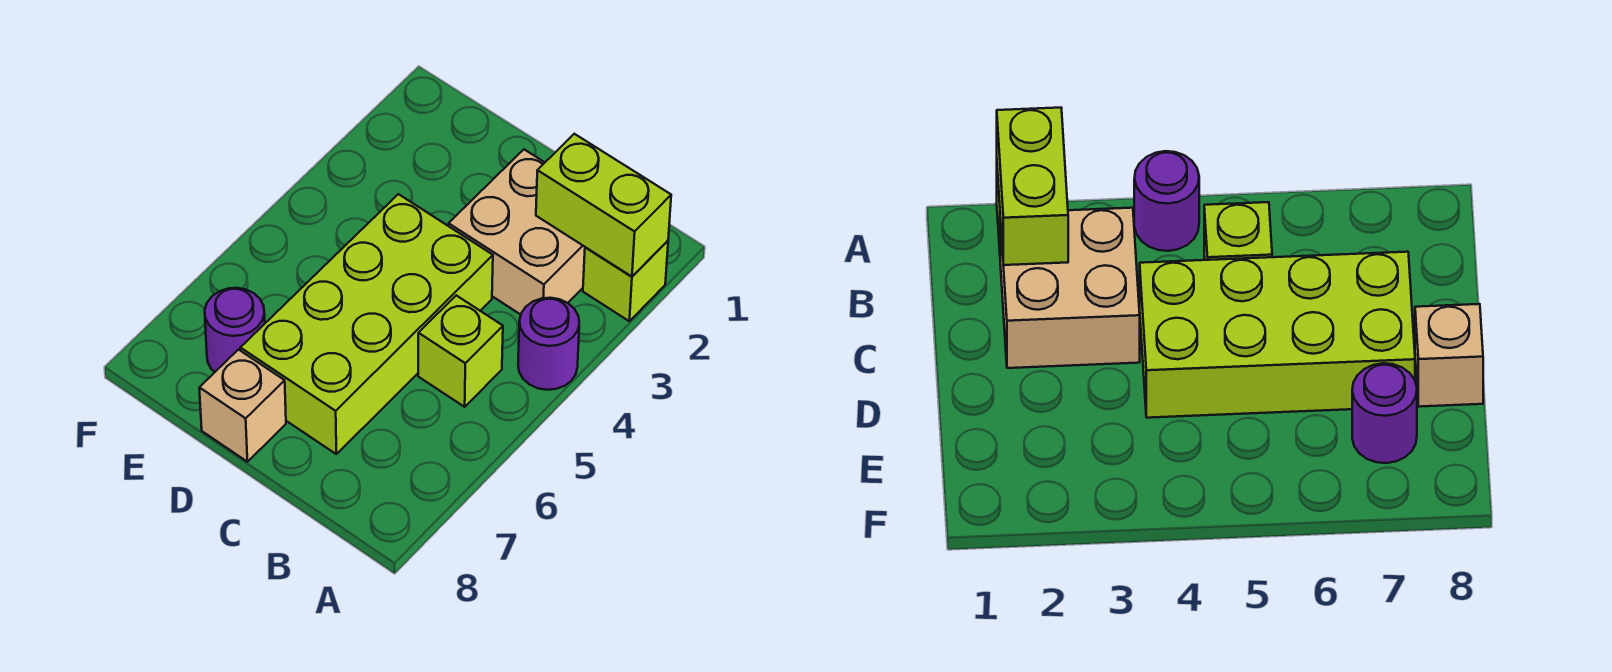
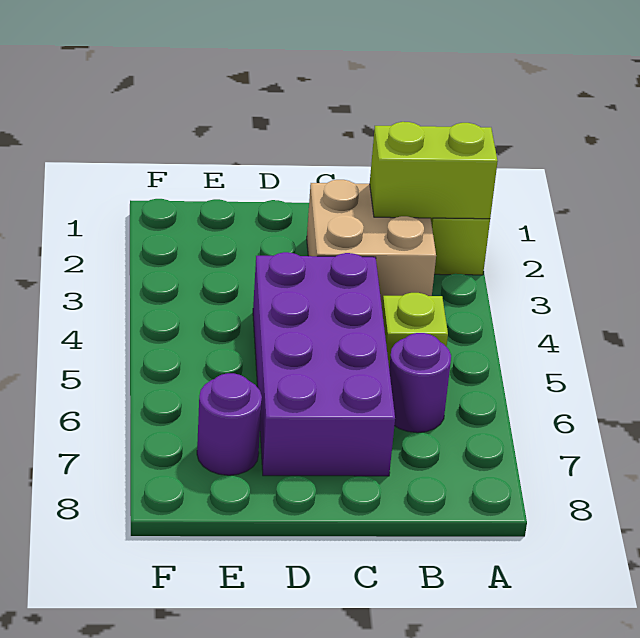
purple 1x1 round brick [518,298,579,390] -> purple 1x1 round brick moved to [389,333,451,433]
lime 2x4 brick [240,194,493,454] -> purple 2x4 brick [253,252,395,476]
tan 1x1 brick [199,350,286,462] -> none

